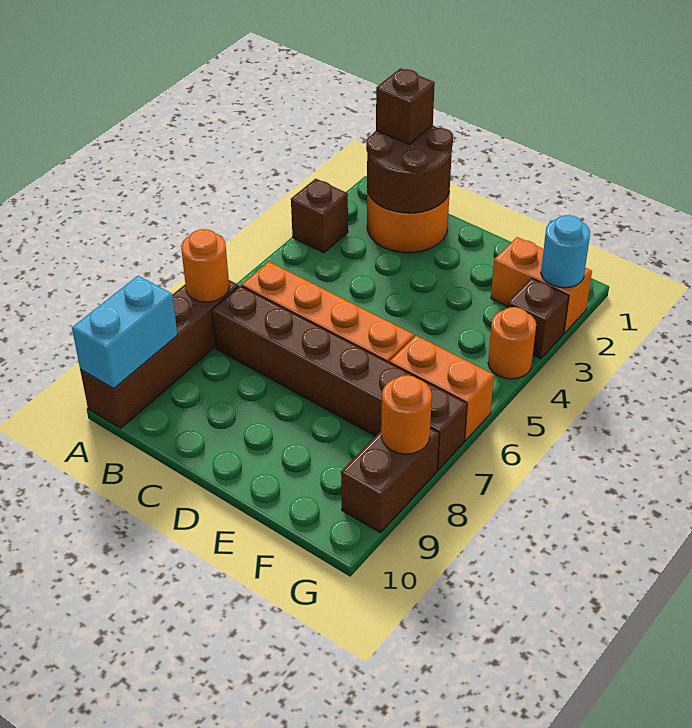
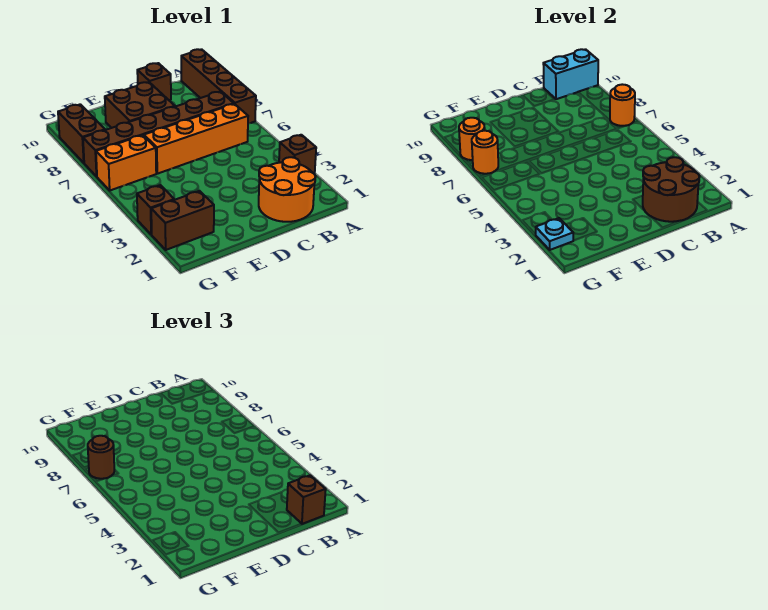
cyan 1x2 brick [72,276,177,388] -> cyan 1x2 brick turned to [543,49,598,99]
none -> brown 1x1 brick [137,63,171,100]
none -> brown 2x2 brick [105,82,175,128]
orange 1x2 brick [491,237,592,333] -> brown 1x2 brick [151,191,214,250]
cyan 1x1 round brick [541,215,590,288] -> cyan 1x1 plate [536,218,573,250]
orange 1x1 round brick [488,307,536,379] -> orange 1x1 round brick moved to [472,131,498,174]
none -> brown 1x1 round brick [88,436,114,479]

